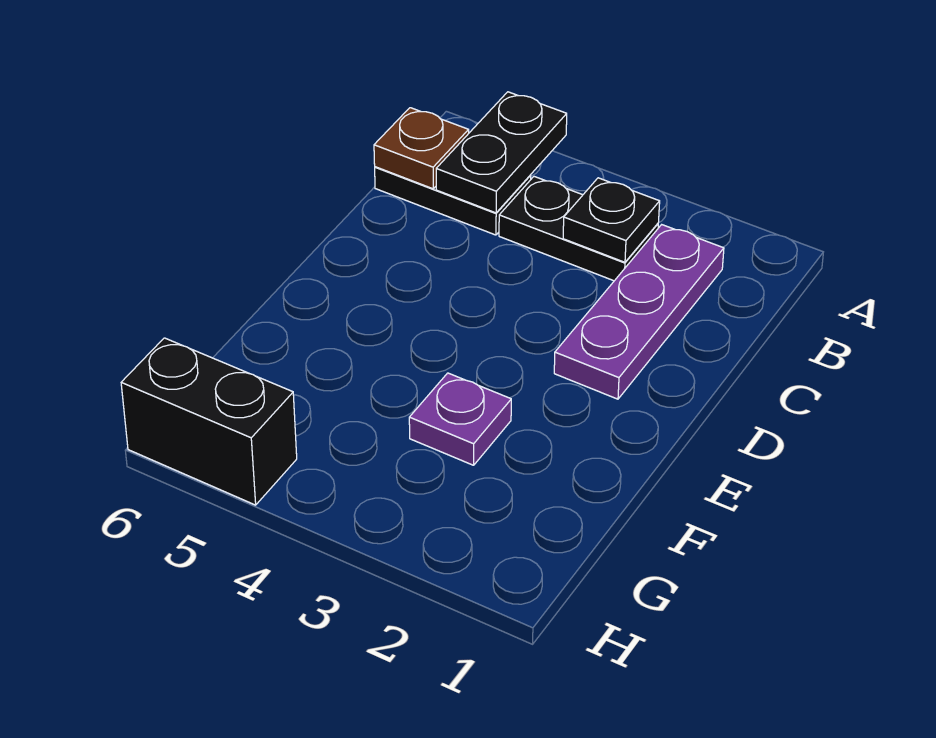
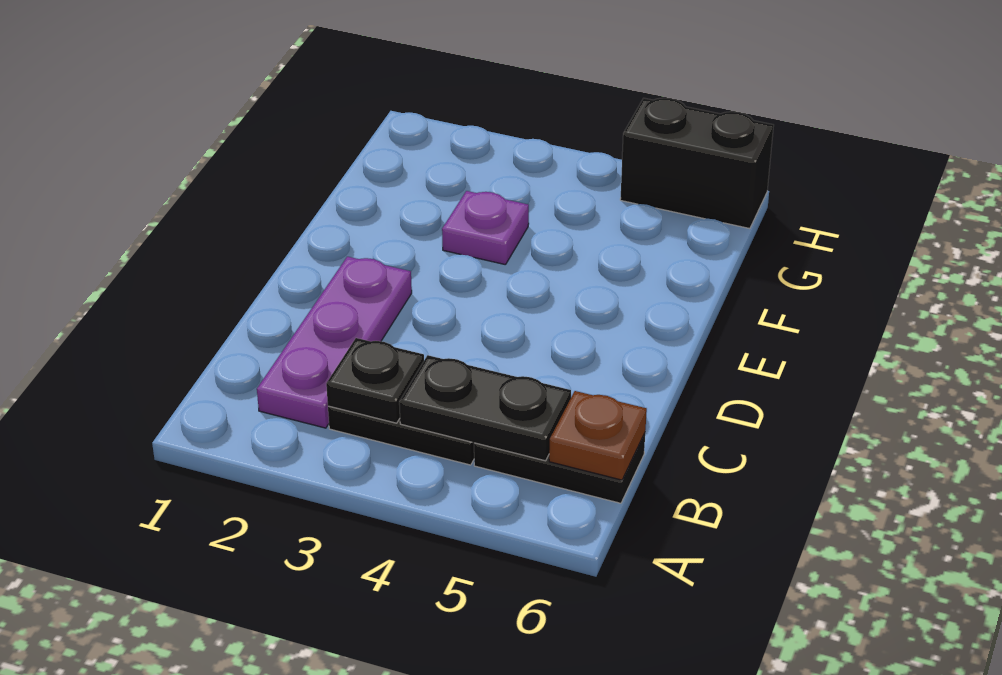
black 1x2 plate [436,92,567,213] -> black 1x2 plate turned to [399,355,571,461]

